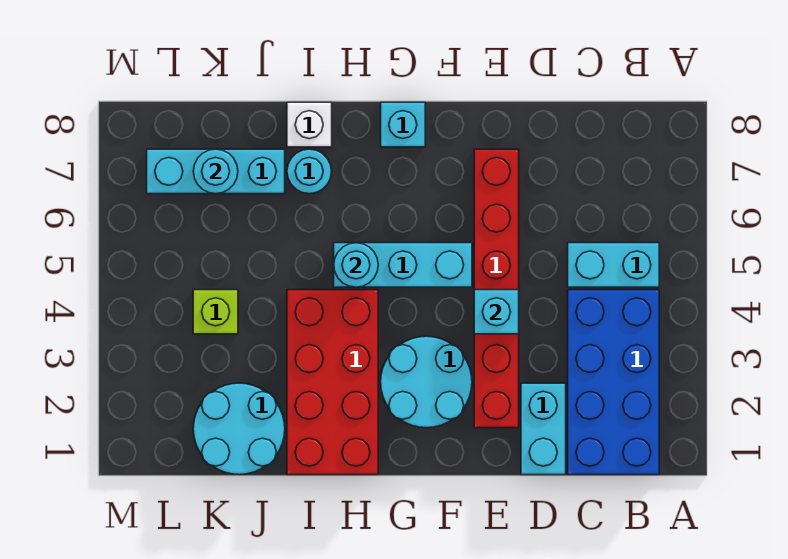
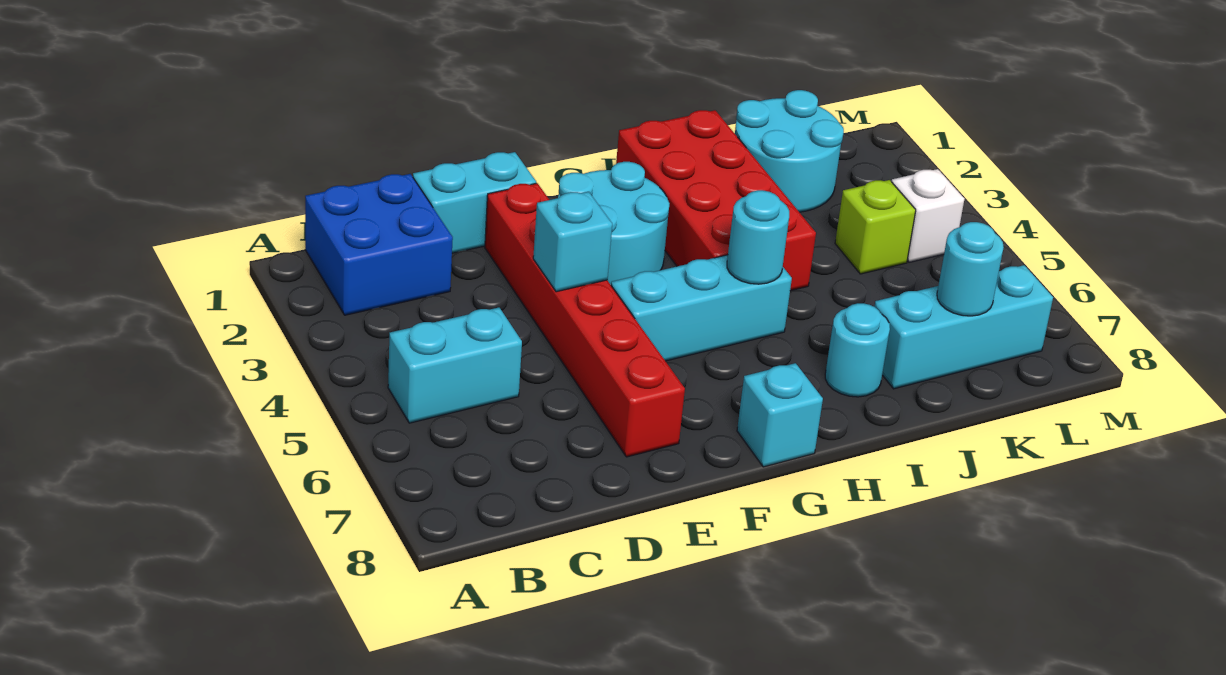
blue 2x4 brick [568,290,659,475] -> blue 2x2 brick [305,174,453,315]
cyan 1x2 brick [521,383,566,475] -> cyan 1x2 brick turned to [413,152,536,253]
white 1x1 brick [287,102,332,147] -> white 1x1 brick moved to [892,169,964,262]

